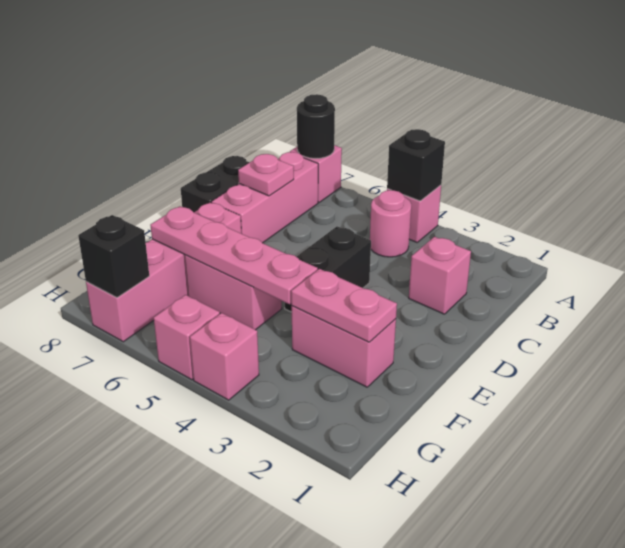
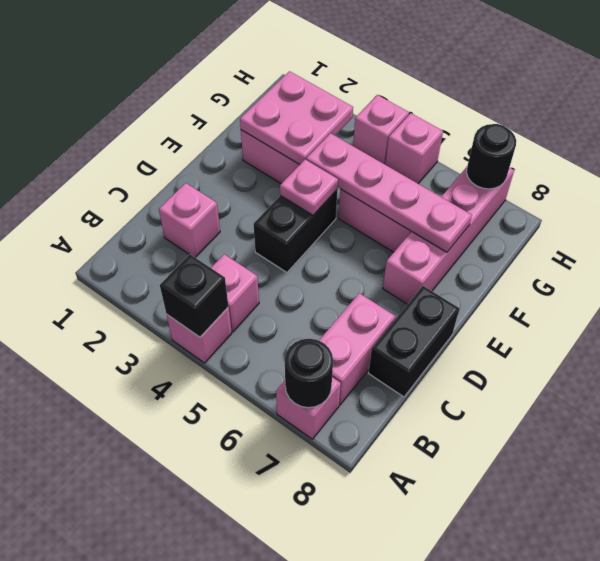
pink 1x1 round brick [370,190,411,257] -> pink 1x1 brick [211,254,259,332]
pink 1x3 brick [211,152,318,243] -> pink 1x2 brick [319,293,395,405]
pink 1x1 plate [238,154,294,196] -> pink 1x1 plate moved to [280,160,338,215]
pink 1x2 plate [291,269,397,342] -> pink 2x2 plate [240,71,353,165]
black 1x1 brick [78,215,149,298] -> black 1x1 round brick [467,124,516,189]

